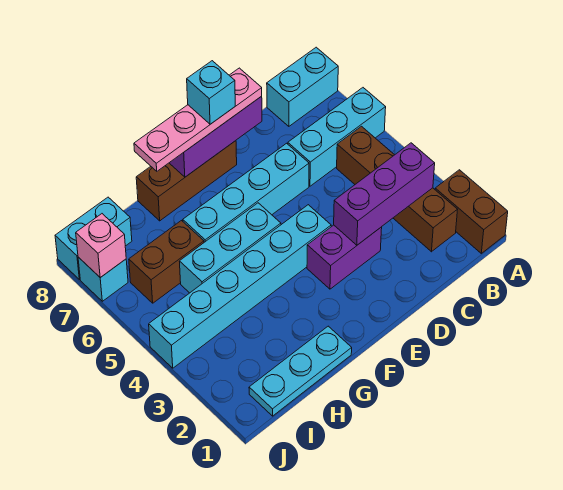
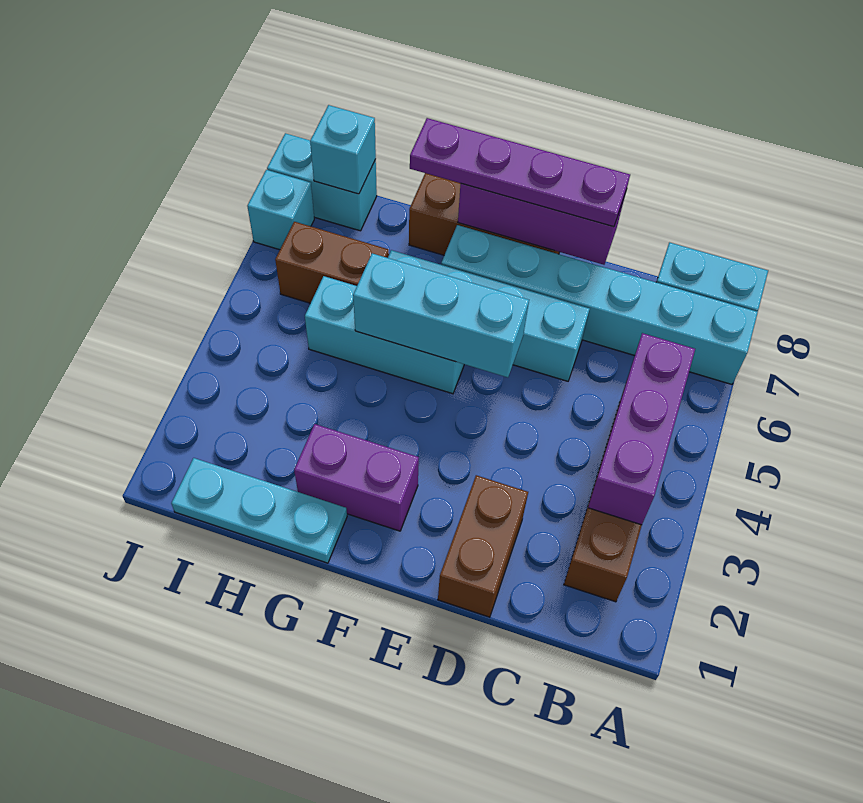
brown 1x2 brick [435,170,508,253] -> brown 1x2 brick moved to [438,475,528,617]
cyan 1x3 brick [288,88,386,186] -> cyan 1x3 brick moved to [353,253,529,377]
purple 1x3 brick [334,143,435,245] -> purple 1x3 brick turned to [588,333,695,525]
purple 1x2 brick [307,225,382,289] -> purple 1x2 brick moved to [294,424,419,531]
pink 1x4 plate [134,68,262,171] -> purple 1x4 plate [410,118,630,227]
cyan 1x6 brick [149,205,331,368] -> cyan 1x6 brick moved to [441,225,758,384]
cyan 1x1 brick [187,61,235,124] -> cyan 1x1 brick moved to [310,105,376,194]
pink 1x1 brick [76,214,126,278] -> none

